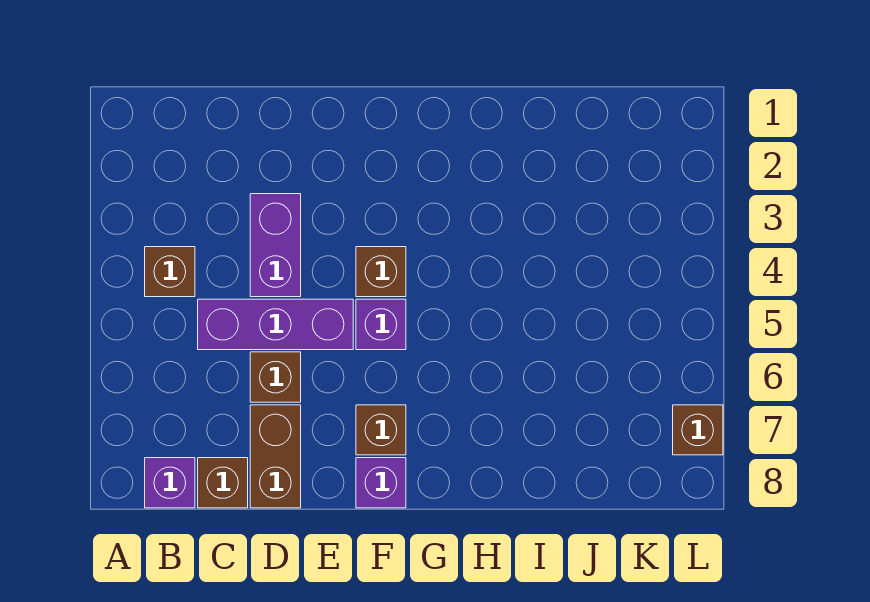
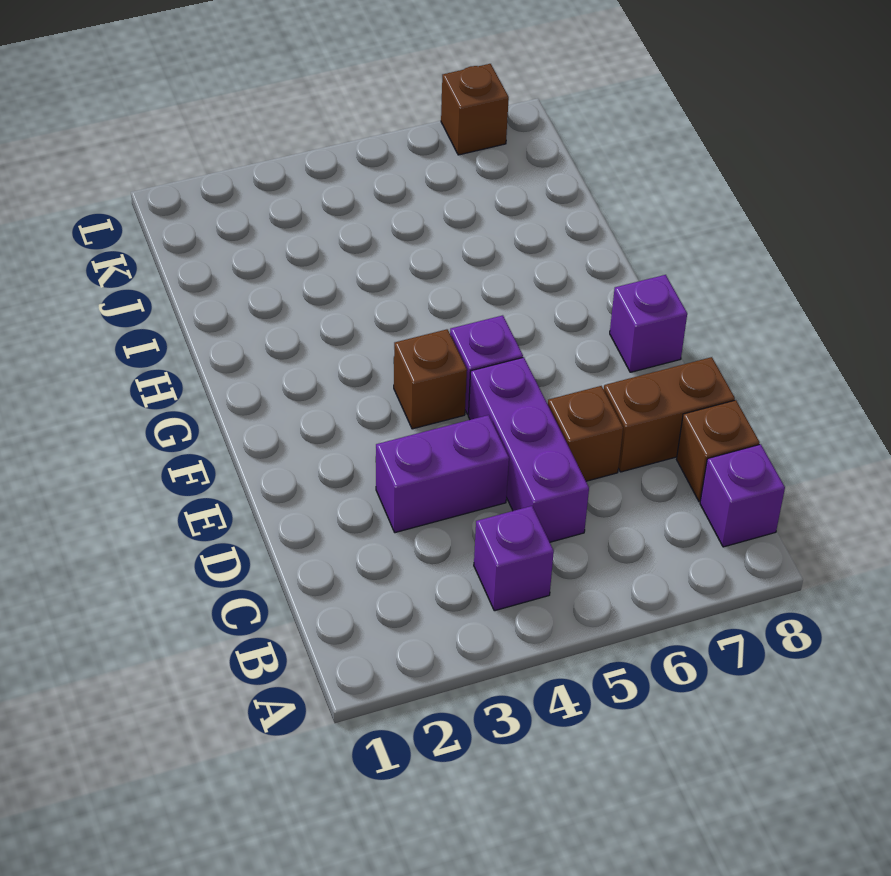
brown 1x1 brick [145,247,195,297] -> purple 1x1 brick [474,506,554,611]
brown 1x1 brick [356,405,406,455] -> none

